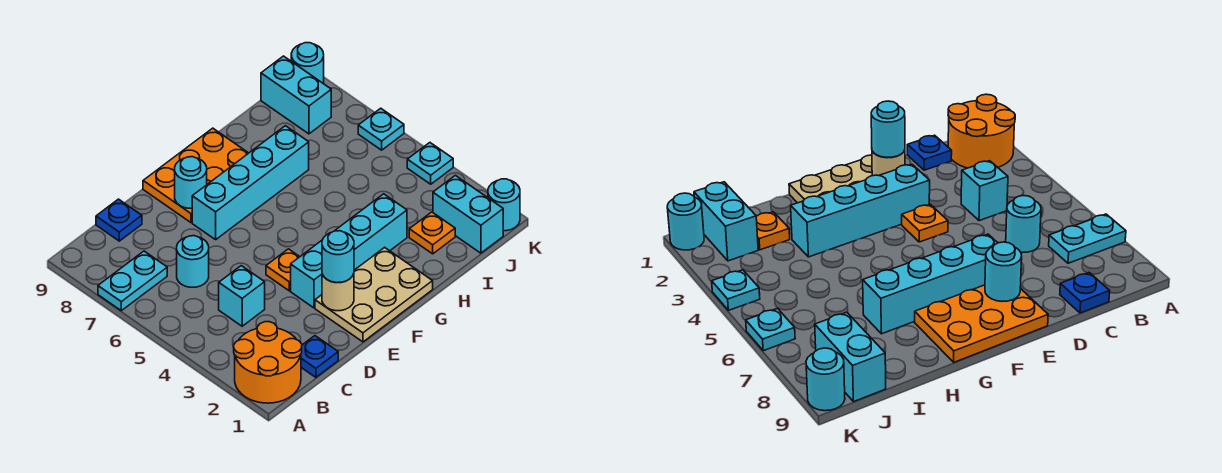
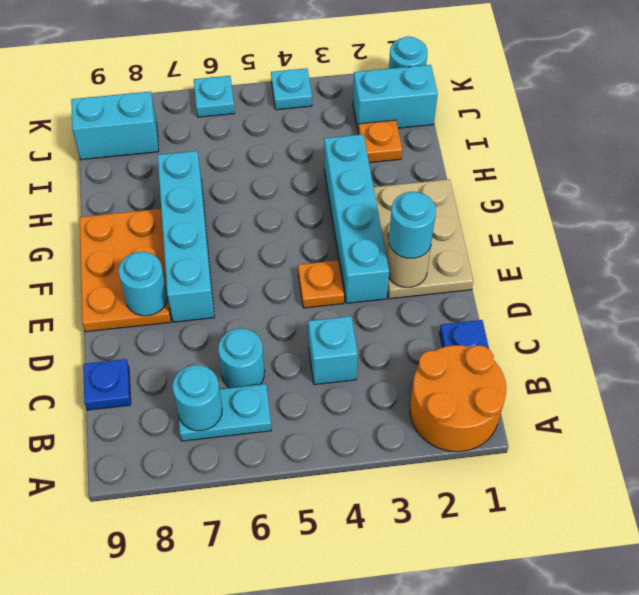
cyan 1x2 plate [98,251,167,311] -> cyan 1x2 plate turned to [178,384,271,441]
cyan 1x1 round brick [291,43,324,84] -> cyan 1x1 round brick moved to [172,365,222,431]

